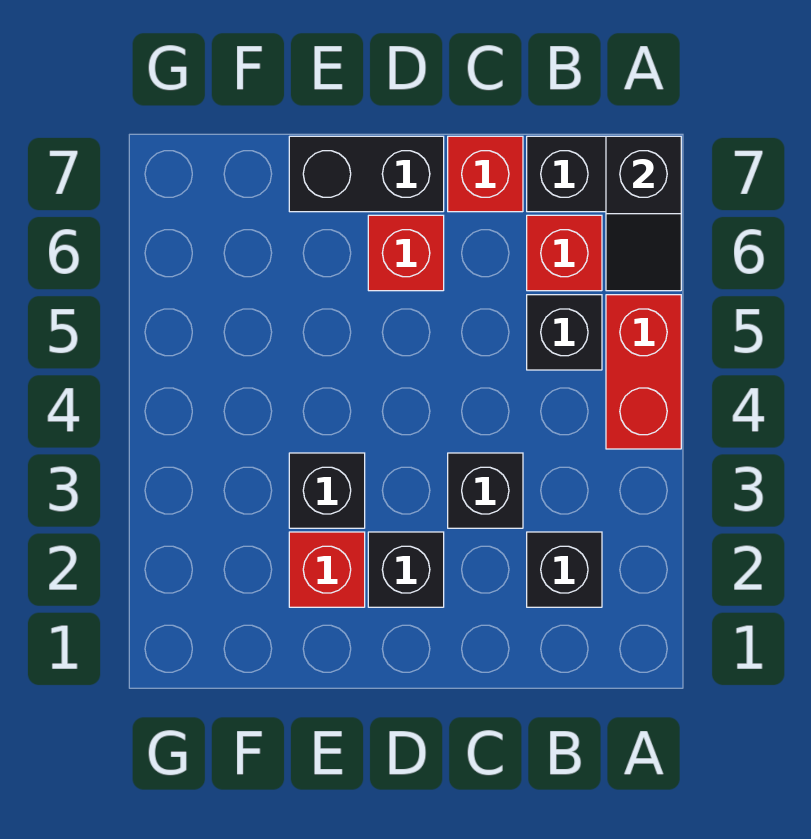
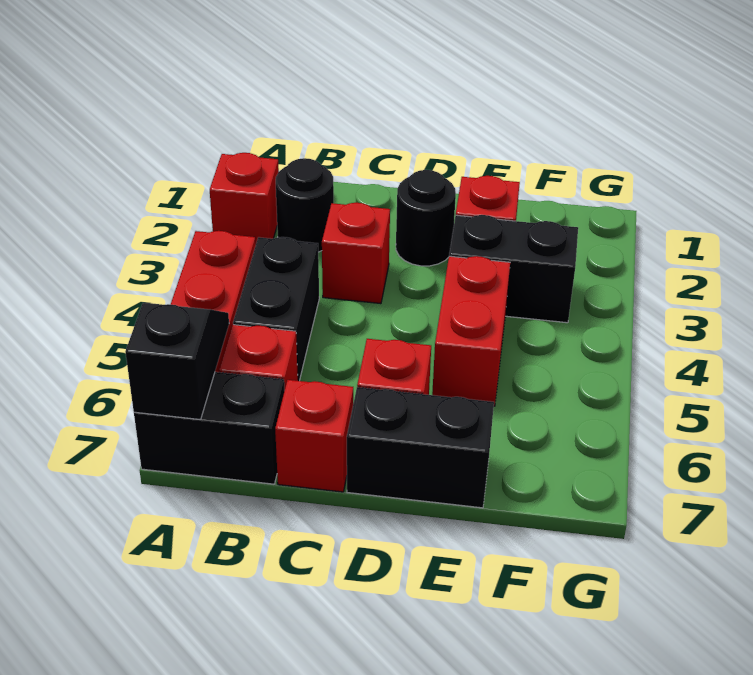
none -> red 1x1 brick [210,153,279,244]
black 1x1 brick [527,532,602,607] -> black 1x1 round brick [276,158,334,252]
black 1x1 brick [527,295,602,370] -> black 1x2 brick [233,237,319,381]
black 1x1 brick [448,453,523,528] -> red 1x1 brick [322,203,390,304]
black 1x1 brick [368,532,444,607] -> black 1x1 round brick [396,170,456,266]
black 1x1 brick [289,453,365,528] -> black 1x2 brick [449,215,578,323]
none -> red 1x2 brick [432,256,510,406]

